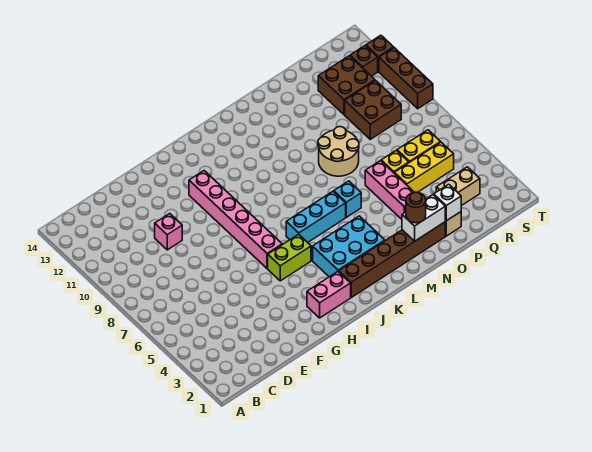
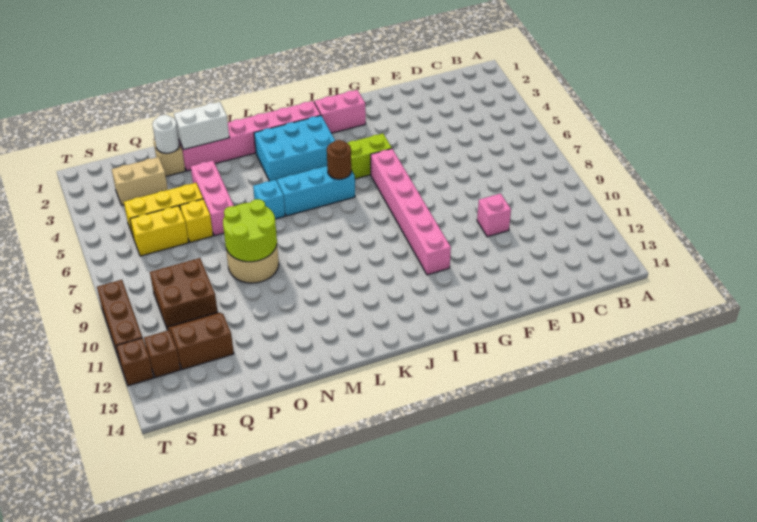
brown 1x6 brick [339,222,445,297] -> pink 1x6 brick [179,101,321,171]
brown 1x1 round brick [406,192,426,223] -> brown 1x1 round brick moved to [327,140,351,179]
none -> lime 2x2 round brick [223,199,277,262]
white 1x1 brick [434,184,461,221] -> white 1x1 round brick [153,115,179,153]
brown 2x2 brick [318,56,375,115] -> brown 2x2 slope [167,312,234,370]

